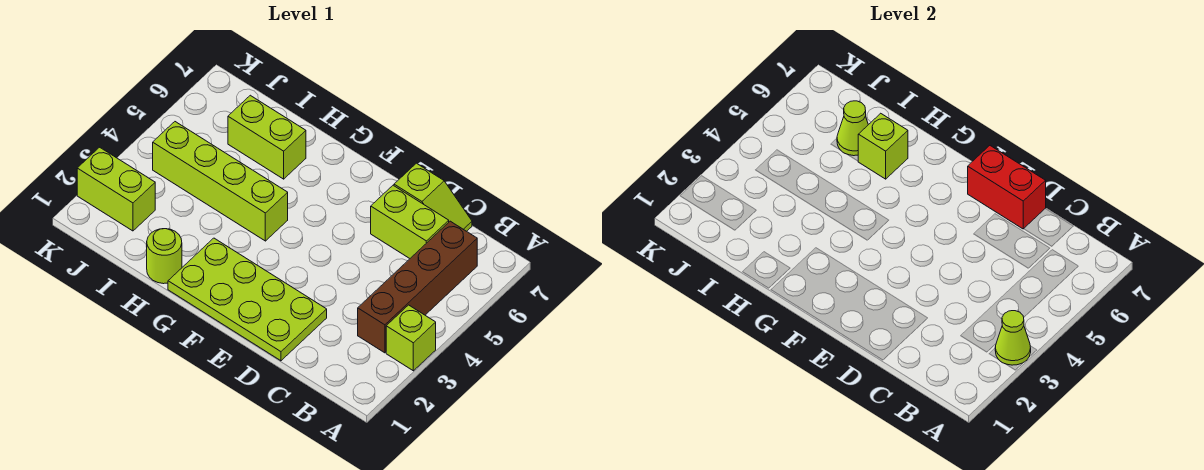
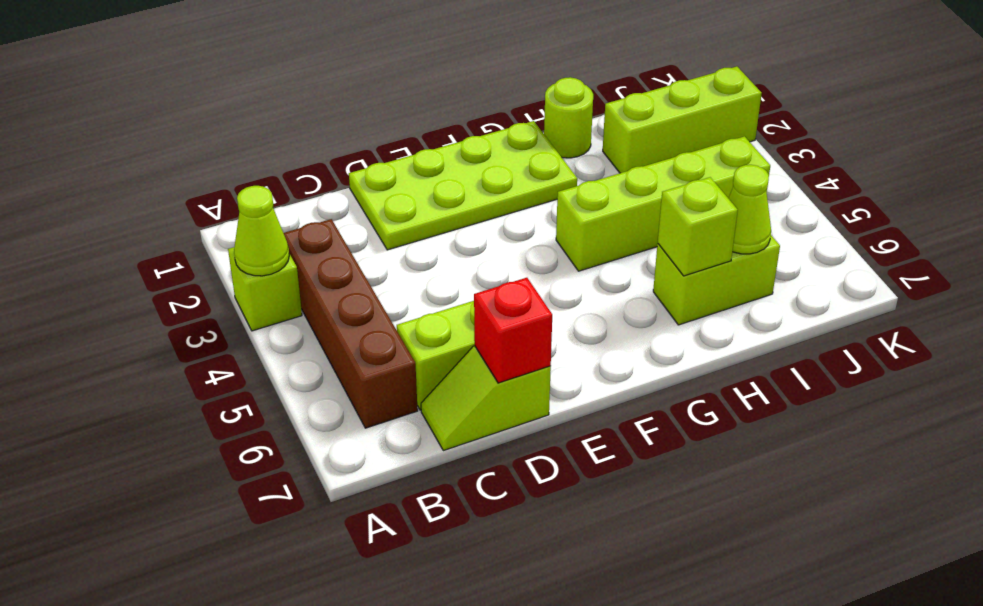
red 1x2 brick [968,146,1046,229] -> red 1x1 brick [474,278,552,383]
lime 1x2 brick [77,147,155,231] -> lime 1x3 brick [603,66,762,173]

